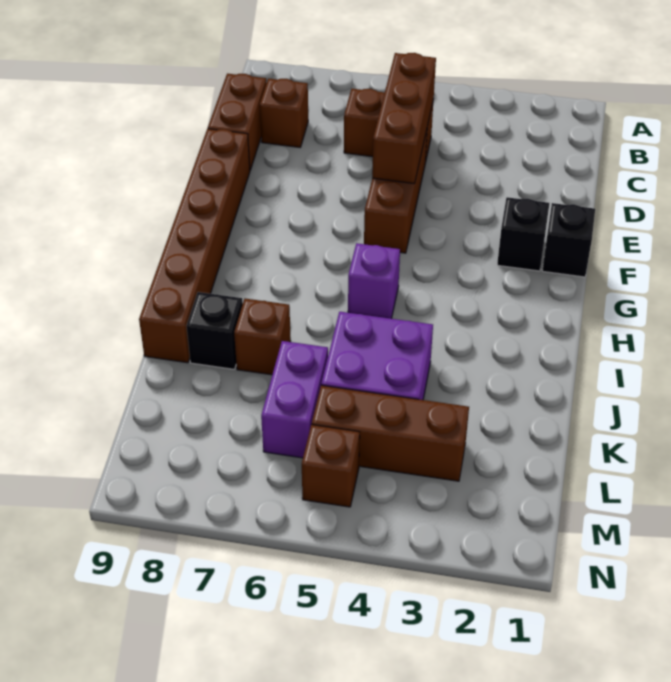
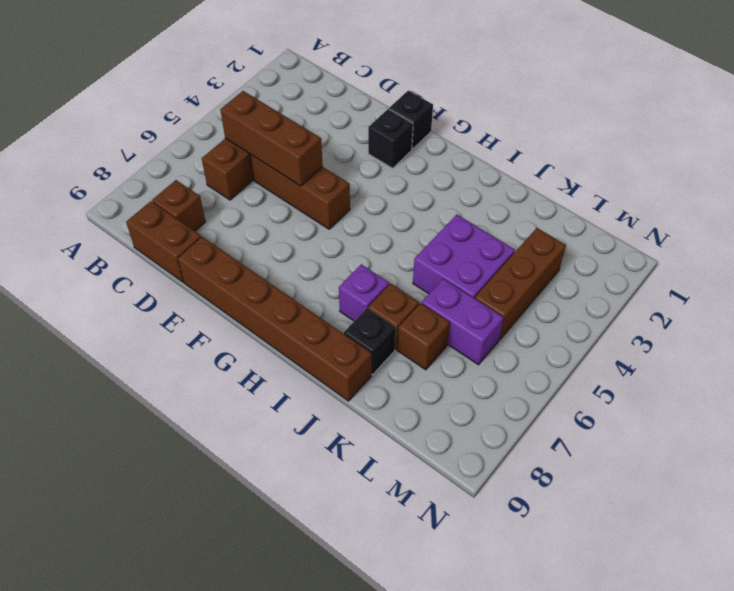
purple 1x1 brick [348,243,400,319] -> purple 1x1 brick moved to [339,264,389,321]
brown 1x1 brick [302,425,360,507] -> brown 1x1 brick moved to [397,303,450,370]

